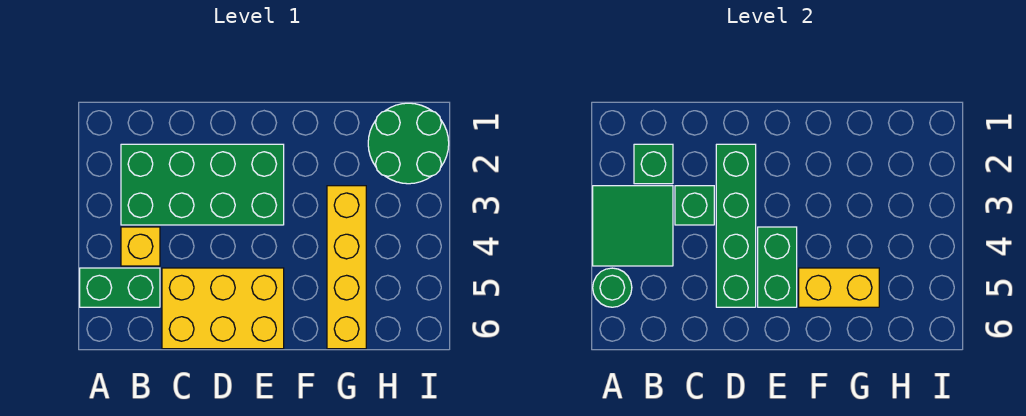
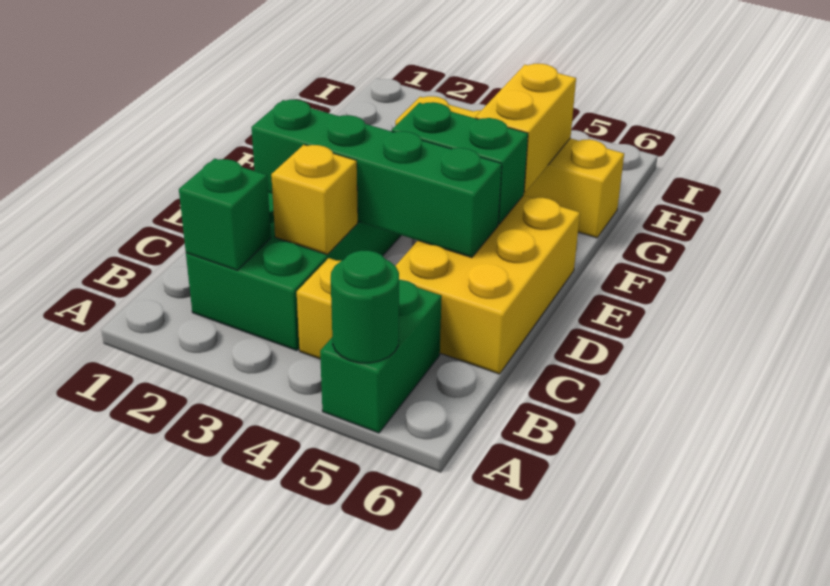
green 2x2 tile [593,186,673,266] -> none
green 1x1 brick [675,186,714,225] -> yellow 1x1 brick [271,145,358,255]
green 2x2 round brick [368,103,449,184] -> none

